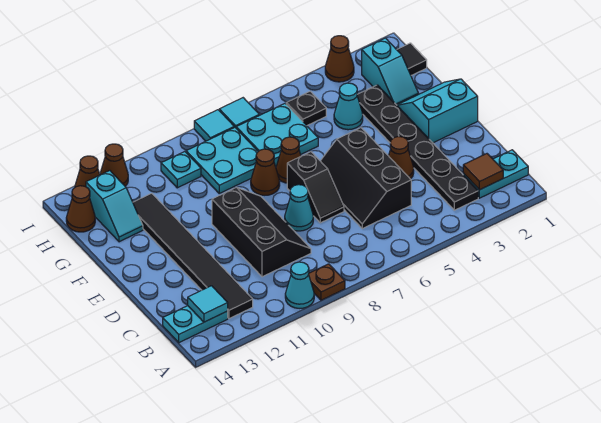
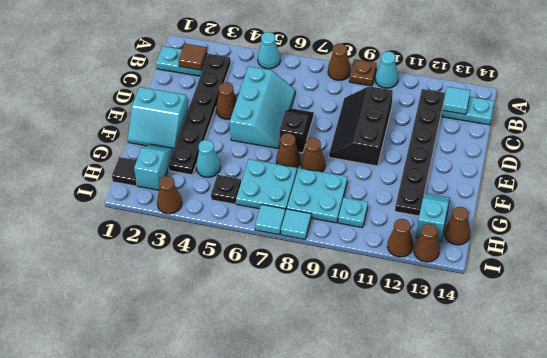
none -> brown 1x1 cone [328,44,351,80]
black 1x6 tile [133,193,253,319] -> black 1x6 plate [395,89,445,216]
black 2x3 slope [321,128,411,229] -> cyan 2x3 slope [230,66,295,148]
cyan 1x1 cone [285,185,313,231] -> cyan 1x1 cone moved to [258,32,280,69]

